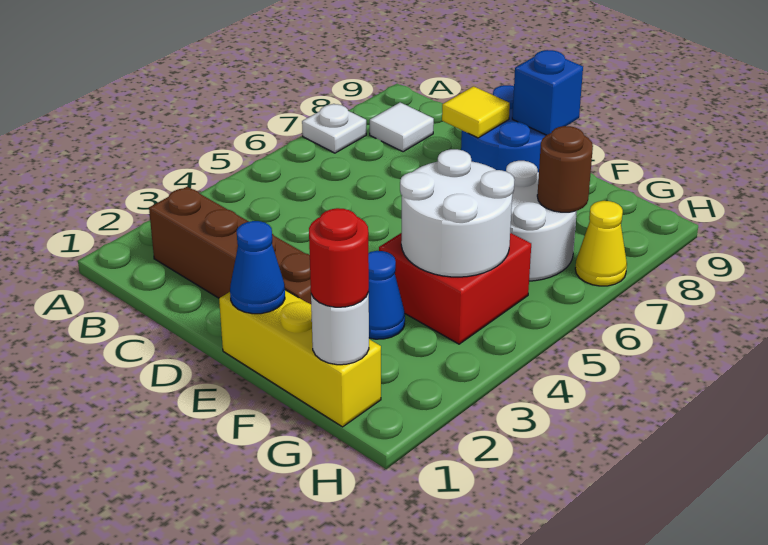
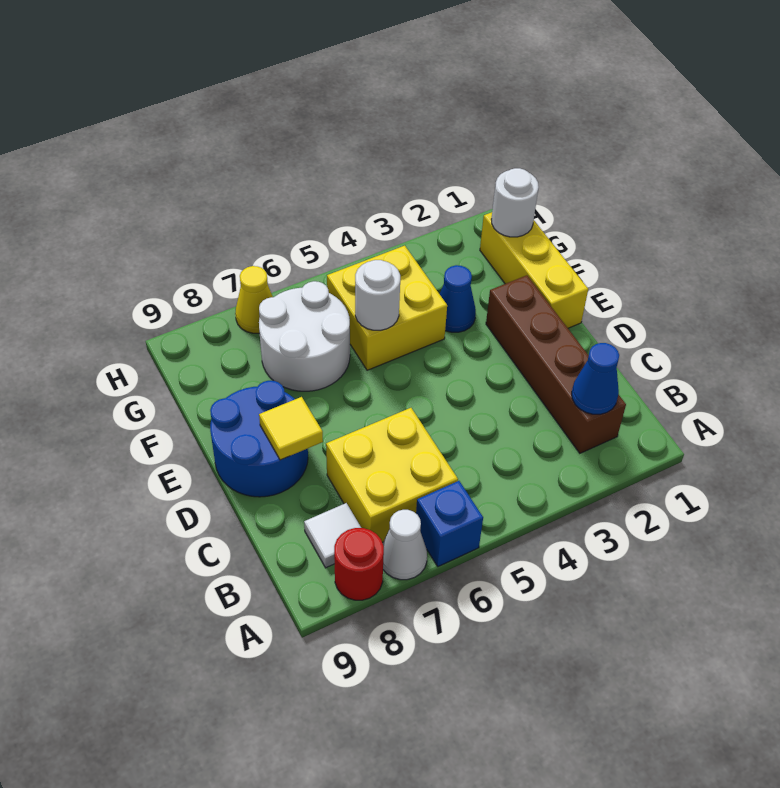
white 1x1 plate [302,104,366,153] -> white 1x1 cone [383,510,427,580]
none -> yellow 2x2 brick [326,408,458,542]
blue 1x1 cone [230,221,285,314] -> blue 1x1 cone moved to [572,343,619,414]
blue 1x1 brick [512,50,583,135] -> blue 1x1 brick moved to [416,481,483,566]
red 2x2 brick [379,233,531,344] -> yellow 2x2 brick [327,246,447,370]
white 2x2 round brick [400,149,514,277] -> white 1x1 round brick [355,260,400,330]
red 1x1 round brick [309,208,369,307] -> red 1x1 round brick moved to [334,528,384,600]
brown 1x1 round brick [537,126,593,212] -> none

